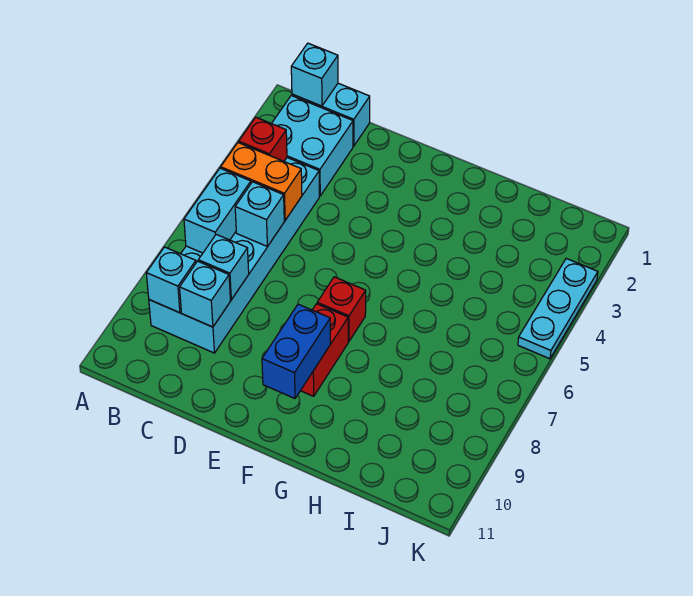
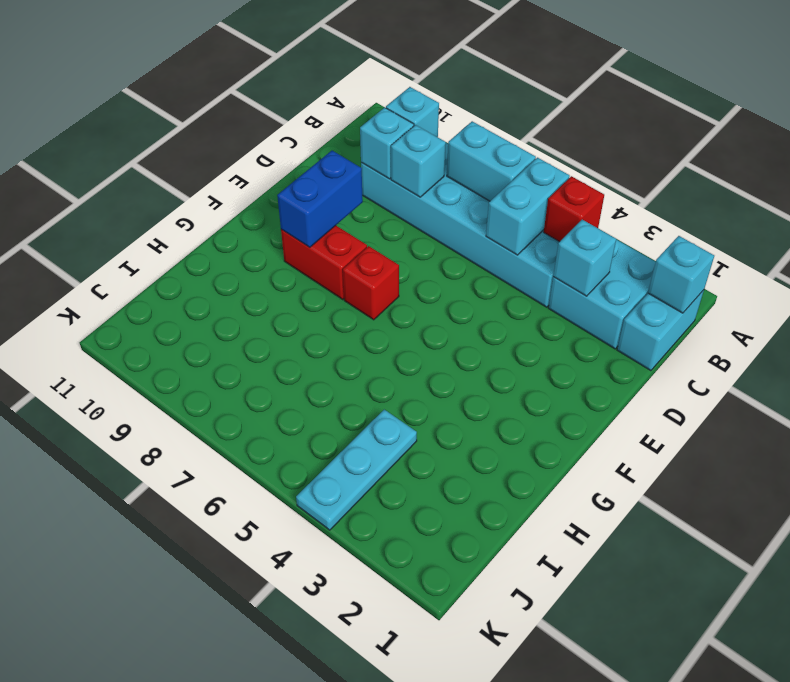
orange 1x2 brick [221,143,302,220] -> cyan 1x2 brick [486,158,570,255]
cyan 1x1 brick [235,182,284,246] -> cyan 1x1 brick moved to [553,220,616,296]
blue 1x2 brick [262,304,330,399] -> blue 1x2 brick turned to [277,151,363,247]
cyan 1x3 plate [518,258,598,359] -> cyan 1x3 plate turned to [296,410,417,530]

